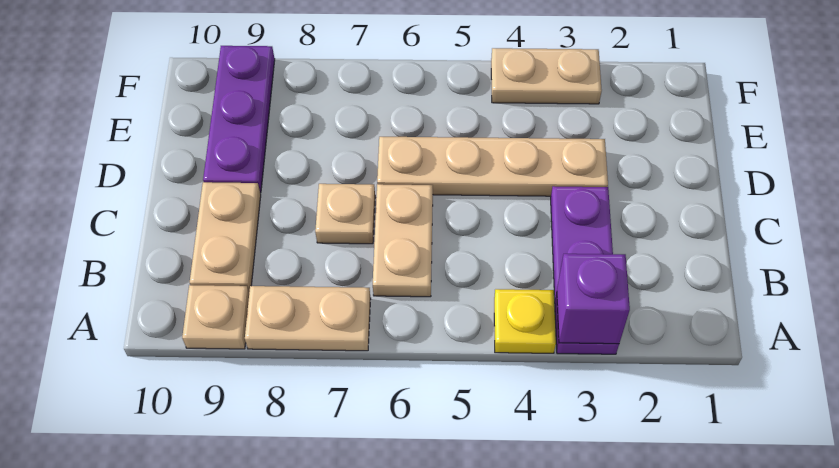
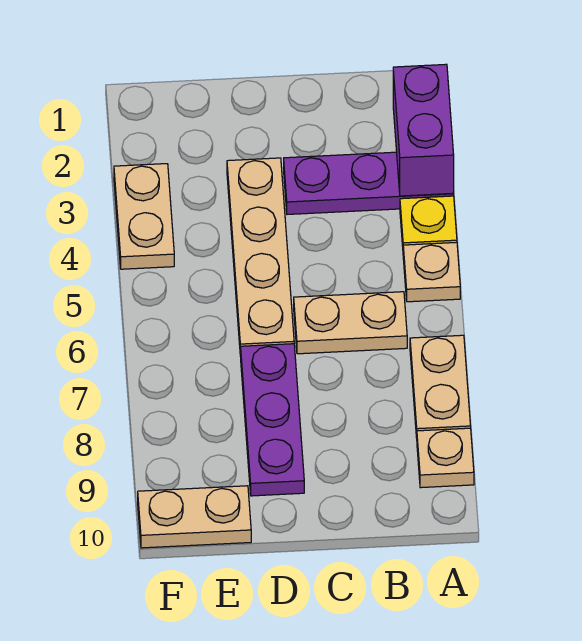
purple 1x1 brick [557,254,630,344] -> purple 1x2 brick [393,64,454,196]
tan 1x2 plate [190,182,261,292] -> tan 1x2 plate moved to [138,486,251,548]
tan 1x1 plate [315,184,375,244] -> tan 1x1 plate moved to [403,242,460,302]
purple 1x3 plate [203,46,275,193] -> purple 1x3 plate turned to [241,344,304,496]

